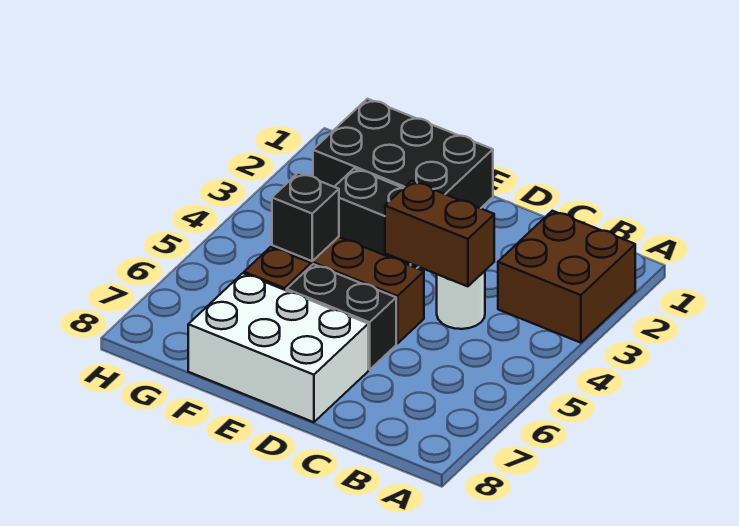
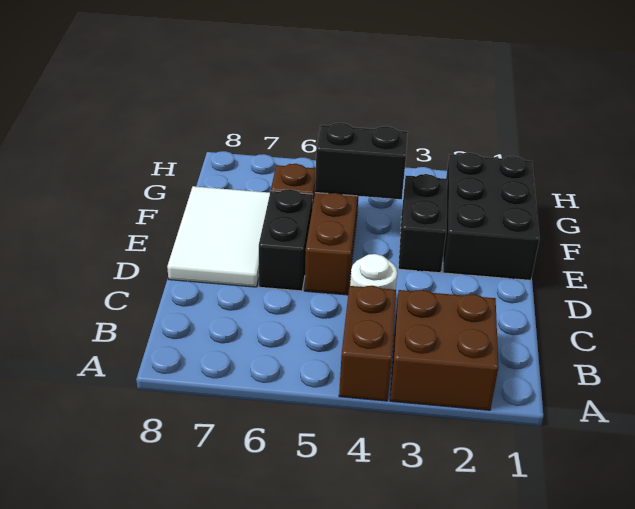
brown 1x2 brick [385,181,494,286] -> brown 1x2 brick moved to [339,286,396,401]
white 2x3 brick [188,273,368,422] -> white 2x3 tile [167,186,270,287]
black 1x1 brick [272,173,339,261] -> black 1x2 brick [315,123,408,199]

